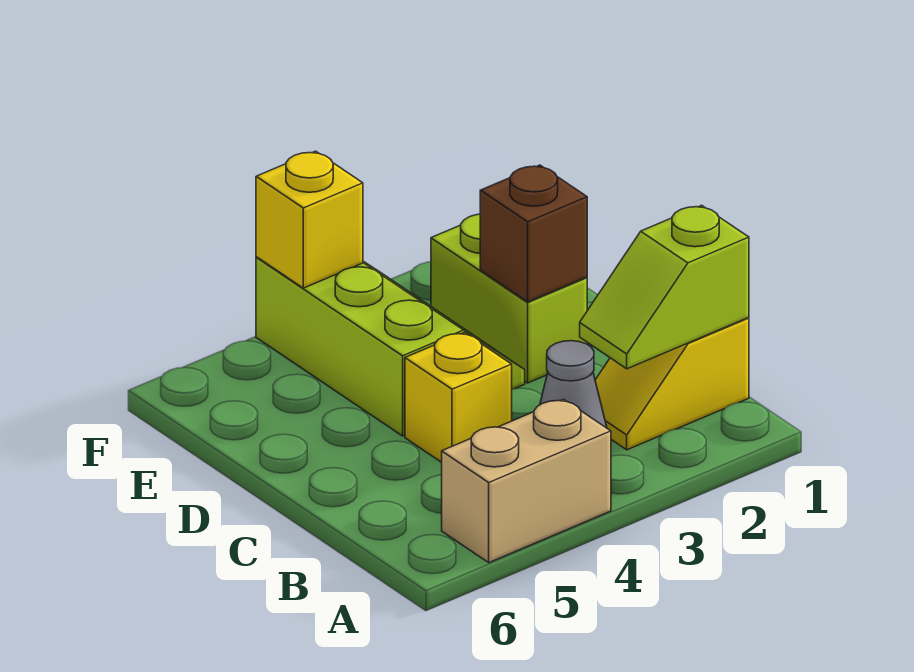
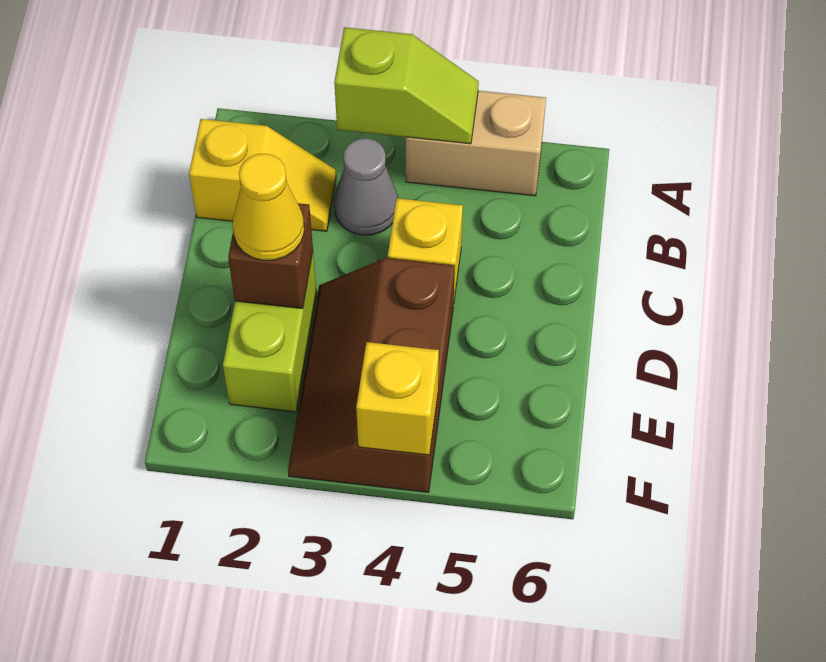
lime 1x2 slope [580,205,749,369] -> lime 1x2 slope moved to [334,27,479,144]
none -> yellow 1x1 cone [233,154,304,260]
lime 2x3 slope [256,257,525,436] -> brown 2x3 slope [288,258,455,492]

